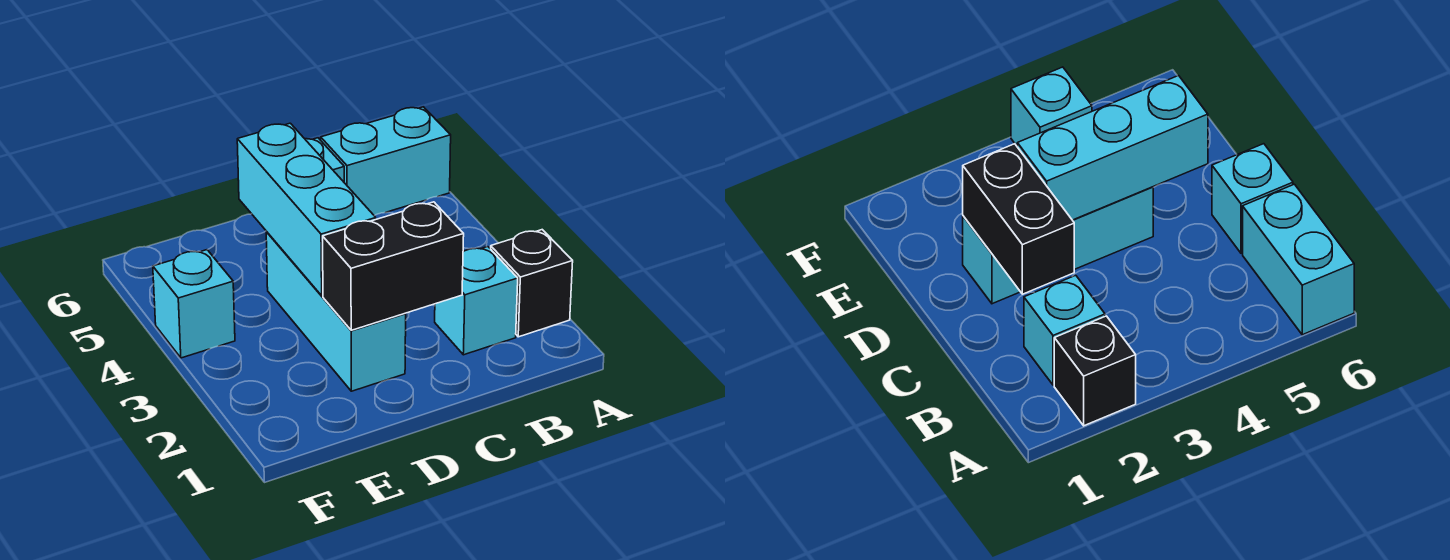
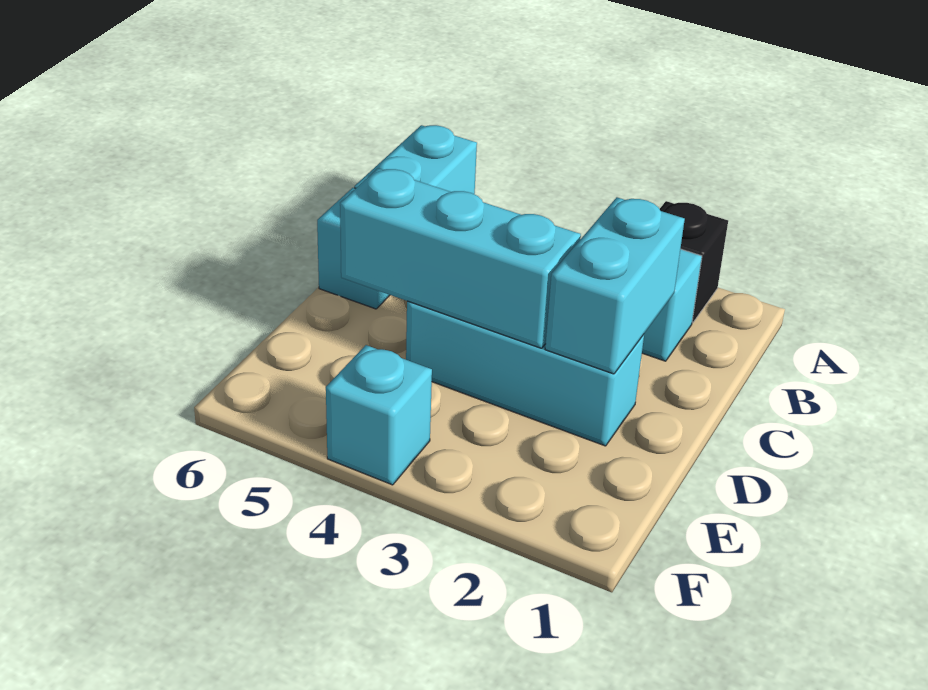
black 1x2 brick [323,202,464,330] -> cyan 1x2 brick [545,197,685,374]

